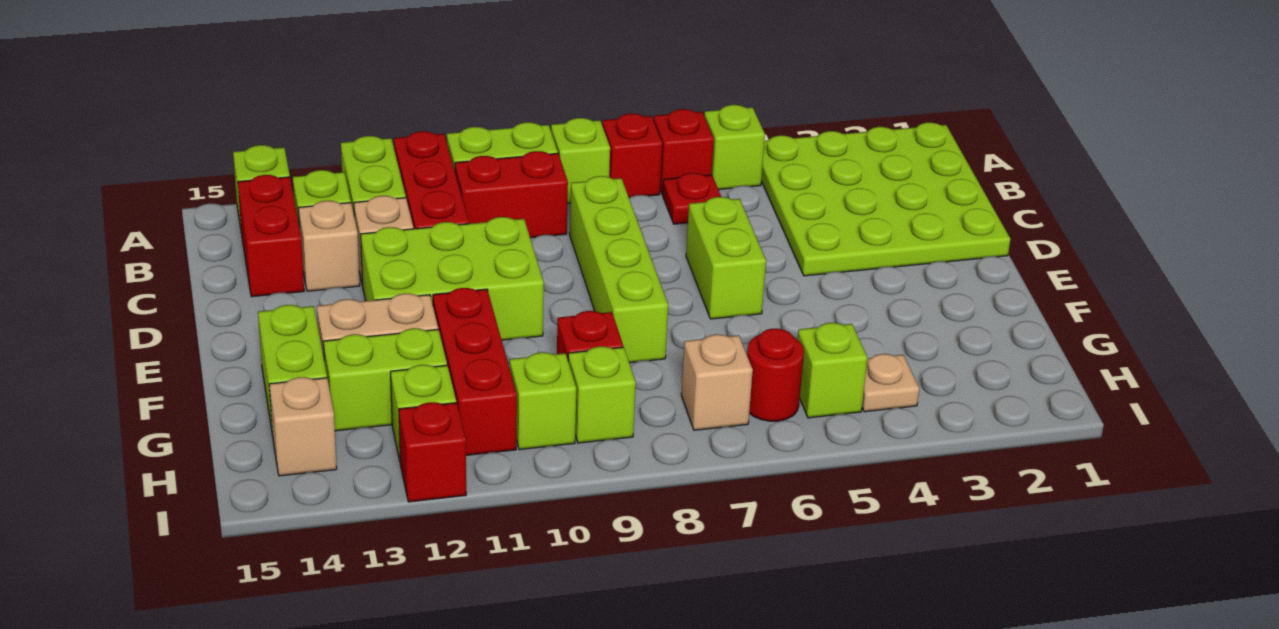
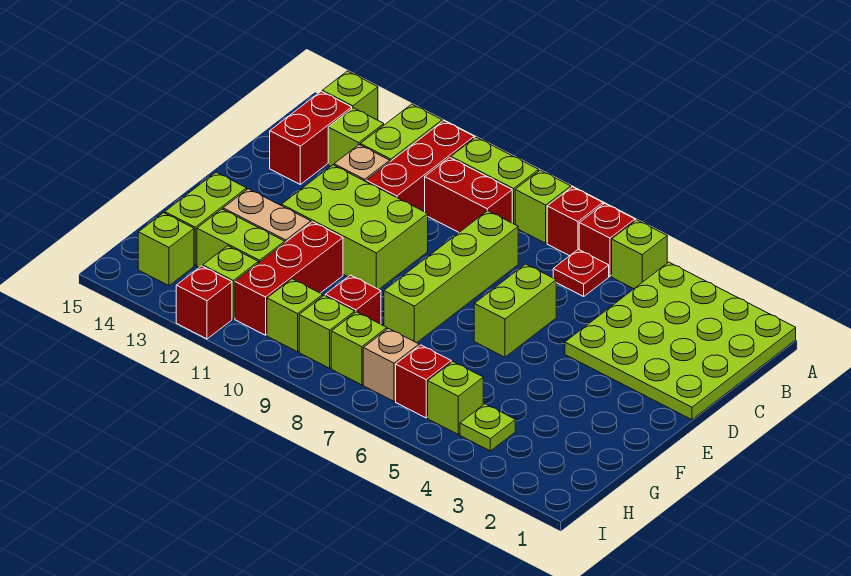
tan 1x1 brick [298,201,360,291] -> none
tan 1x1 plate [862,354,919,412] -> lime 1x1 plate [460,404,515,451]
red 1x1 round brick [747,329,804,421] -> red 1x1 brick [396,345,451,418]
none -> lime 1x1 brick [331,312,387,385]
tan 1x1 brick [269,377,337,476] -> lime 1x1 brick [138,213,194,286]

